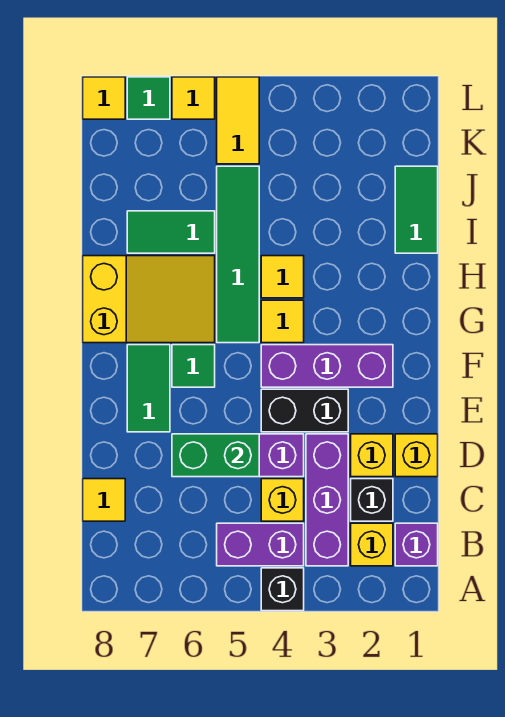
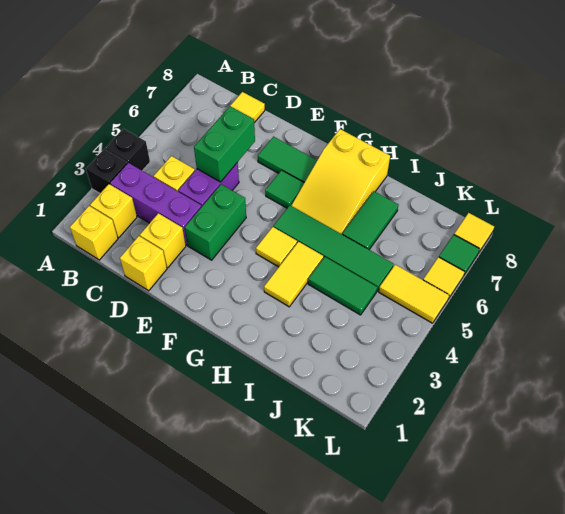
purple 1x1 brick [395,523,438,566] -> yellow 1x1 brick [70,206,118,260]
purple 1x2 brick [217,523,304,566] -> none
black 1x1 brick [351,479,393,521] -> black 1x1 brick moved to [86,149,127,193]
black 1x2 brick [261,389,348,432] -> green 1x2 brick [185,184,246,260]
purple 1x3 brick [261,345,393,387] -> none
yellow 1x1 tile [261,256,304,298] -> yellow 1x2 tile [264,242,323,307]
green 1x2 tile [395,166,438,253] -> green 1x2 tile moved to [308,257,377,315]

